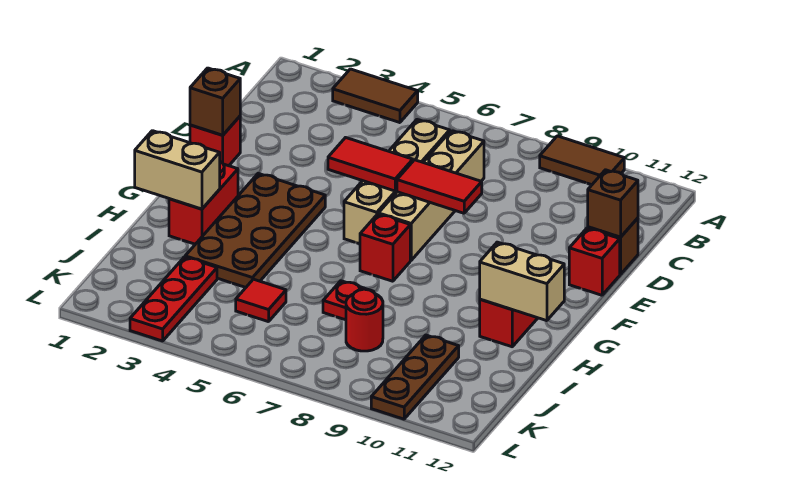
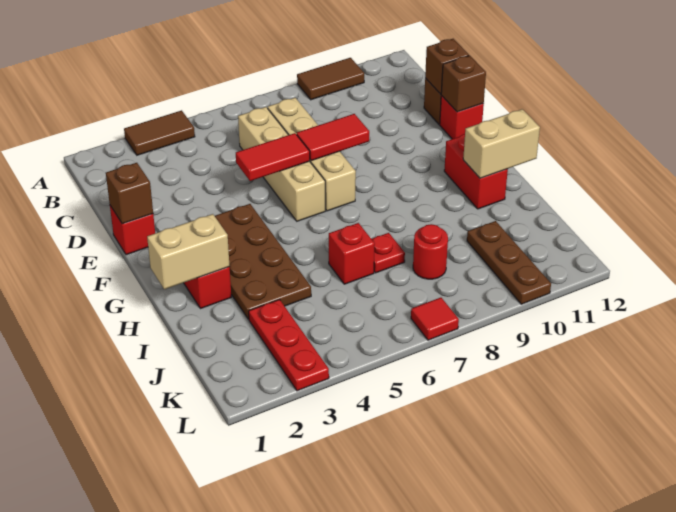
none -> brown 1x1 brick [441,56,486,112]
red 1x1 brick [360,214,410,281] -> red 1x1 brick moved to [329,223,375,284]
red 1x1 tile [236,279,286,322] -> red 1x1 tile moved to [411,298,459,340]

